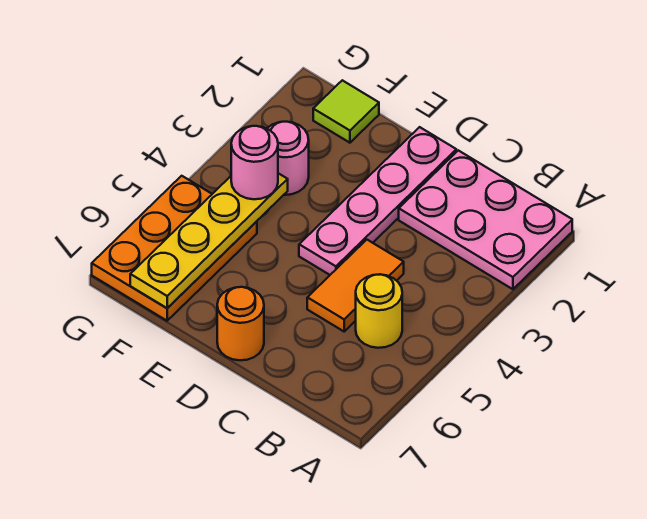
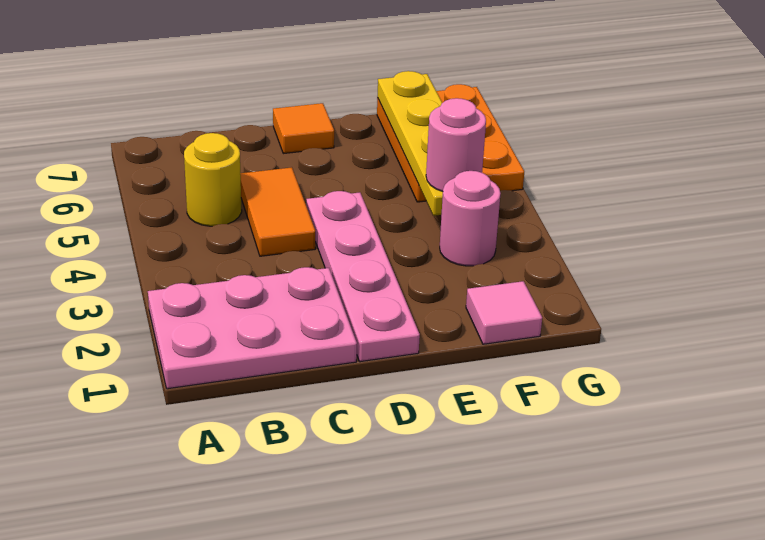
orange 1x1 round brick [217,287,264,360] -> orange 1x1 tile [273,103,334,154]
lime 1x1 tile [313,80,379,143] -> pink 1x1 tile [466,281,542,344]

